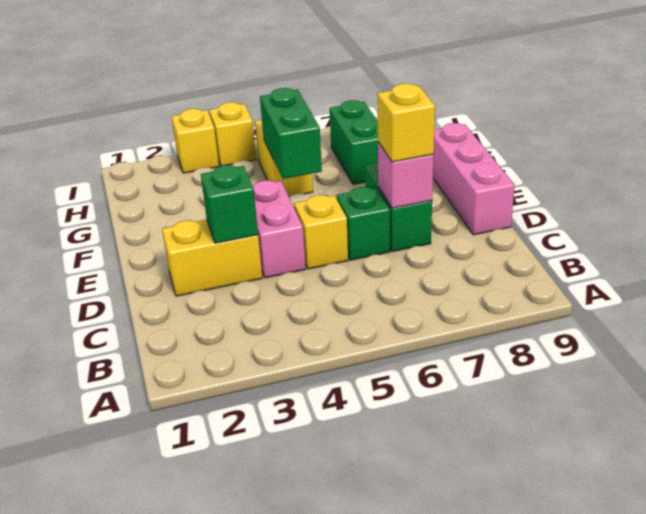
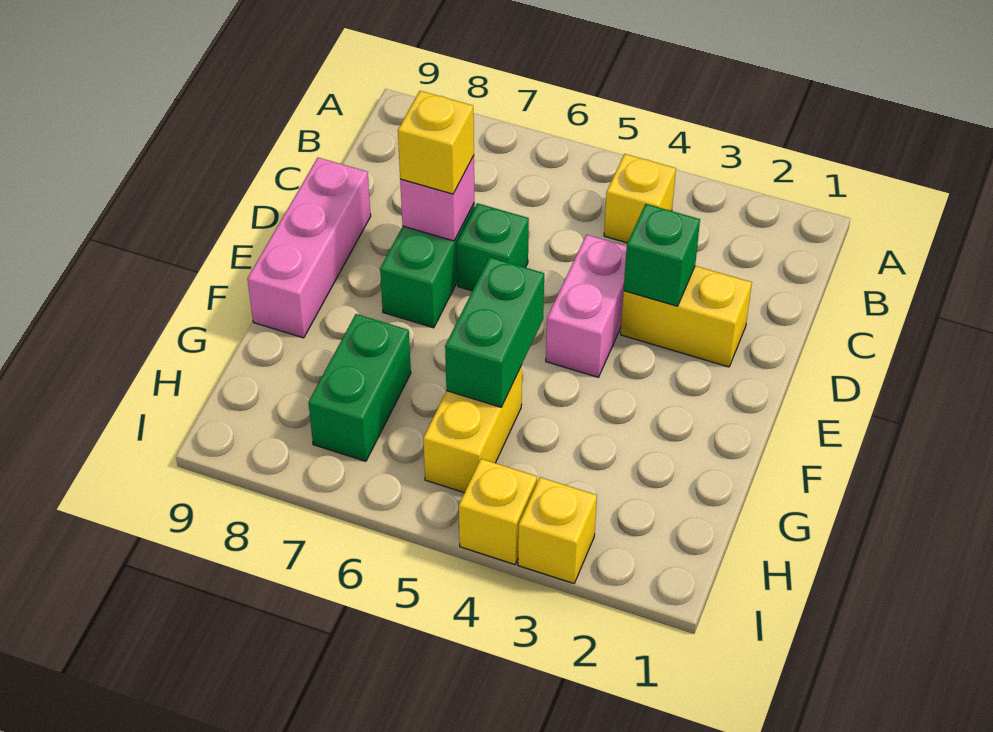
yellow 1x1 brick [294,195,348,269] -> yellow 1x1 brick moved to [604,154,676,243]

